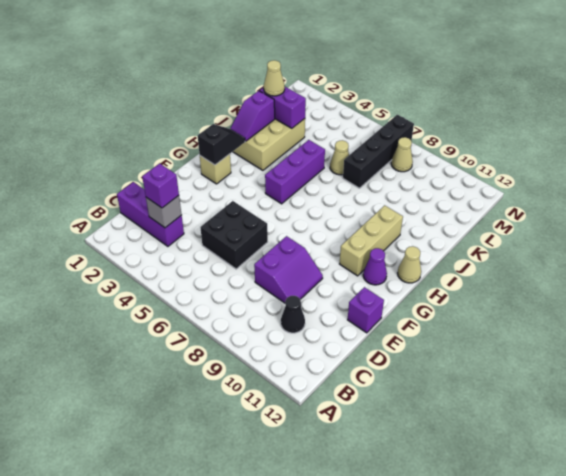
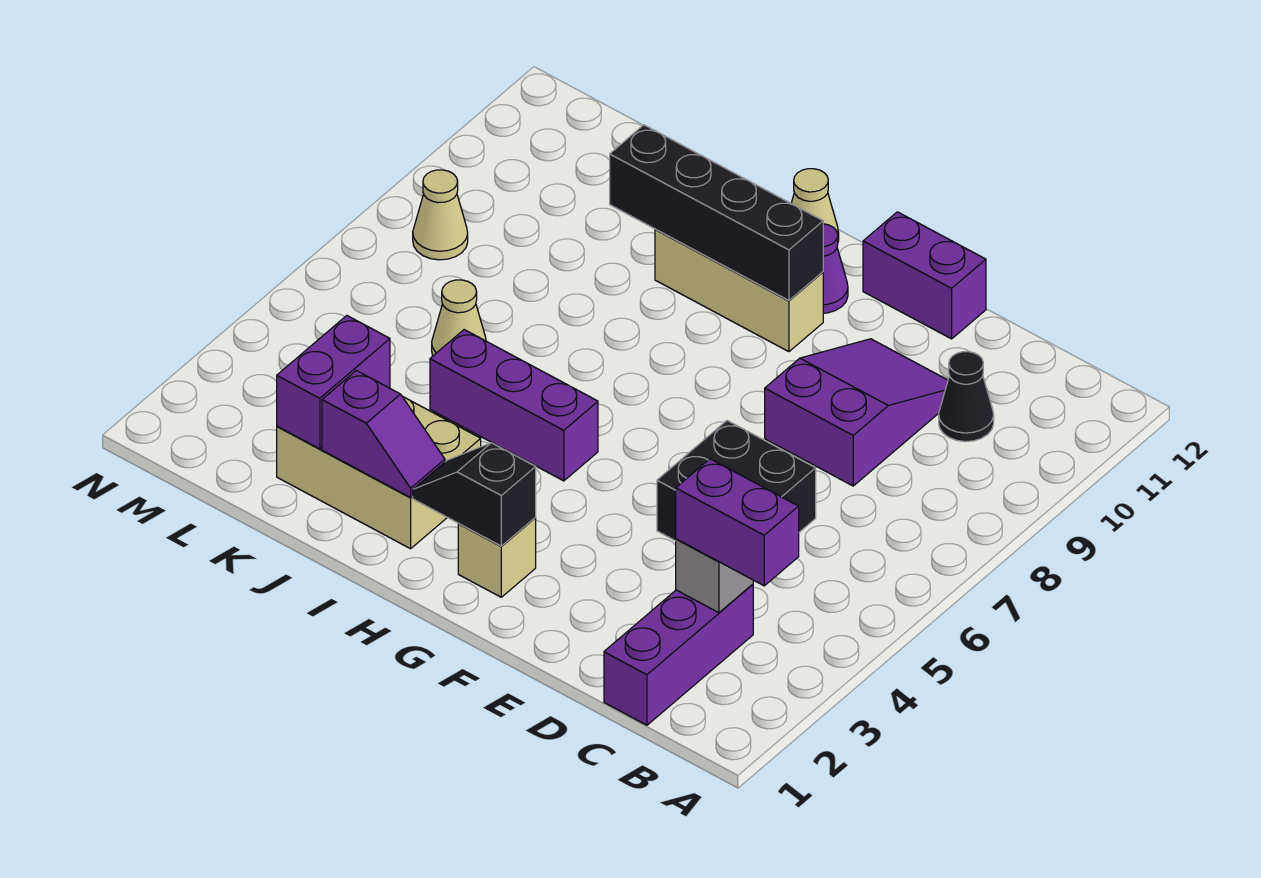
purple 1x1 brick [142,163,179,208] -> purple 1x2 brick [676,459,799,586]
purple 2x2 slope [254,236,323,303] -> purple 2x3 slope [765,339,948,486]
purple 1x1 brick [348,287,384,333] -> purple 1x2 brick [863,212,986,339]
tan 1x1 cone [264,60,285,96] -> none
black 1x4 brick [343,115,414,188] -> black 1x4 brick moved to [610,125,823,300]

